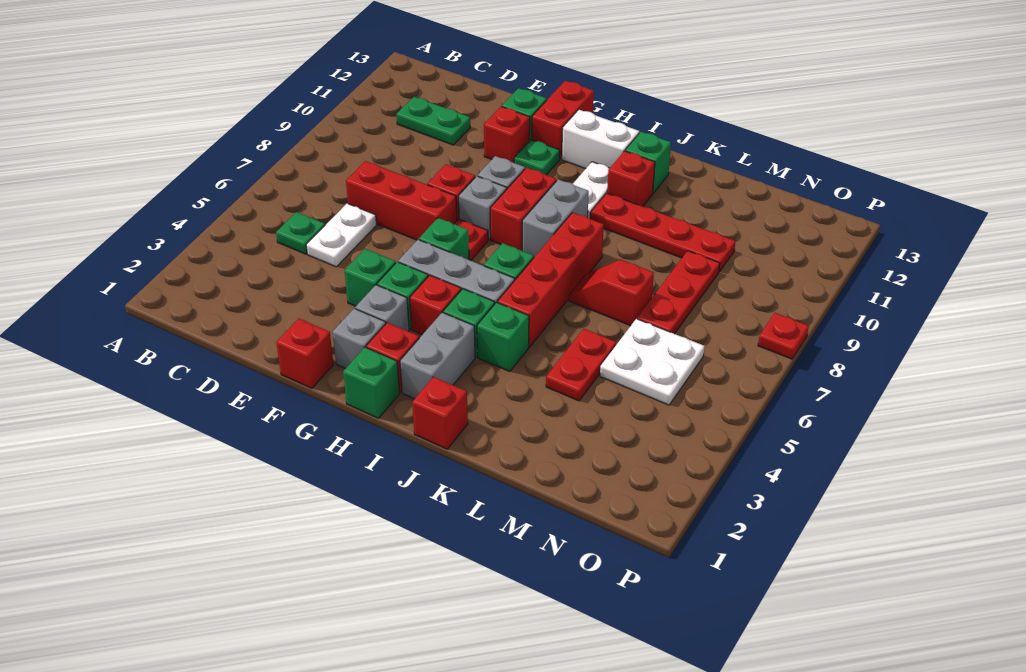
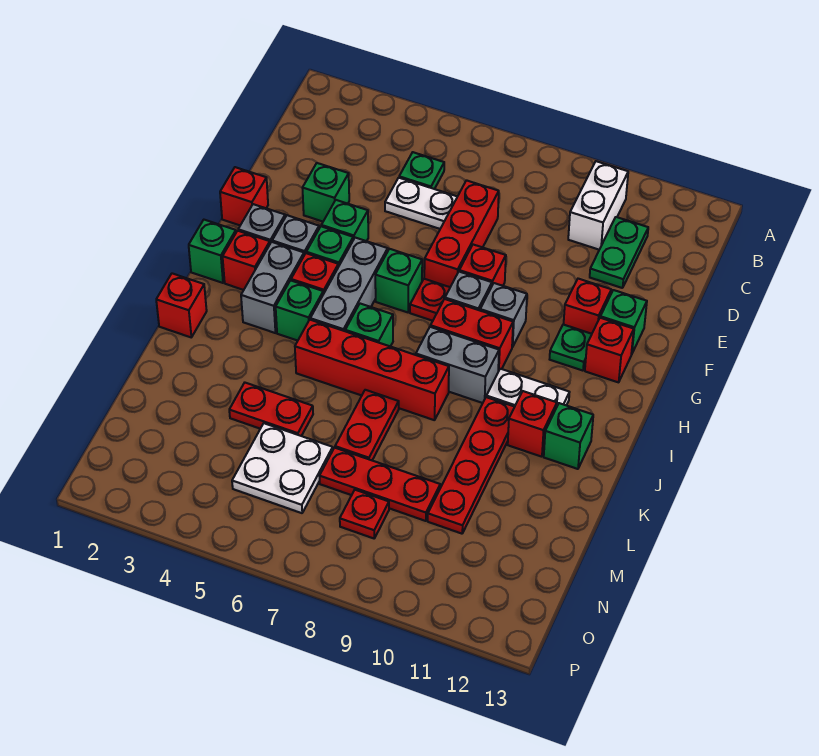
red 1x2 brick [532,81,594,159] -> red 1x1 brick [585,318,634,382]
white 1x2 brick [562,110,639,169] -> white 1x2 brick moved to [568,161,628,250]
grey 1x2 brick [400,312,475,399] -> grey 1x2 brick turned to [241,242,304,333]
green 1x1 brick [477,302,529,372] -> green 1x1 brick moved to [303,163,349,222]
red 1x2 slope [569,260,654,326] -> red 1x2 plate [335,390,399,460]
red 1x1 plate [758,313,809,359] -> red 1x1 plate moved to [340,490,389,538]

